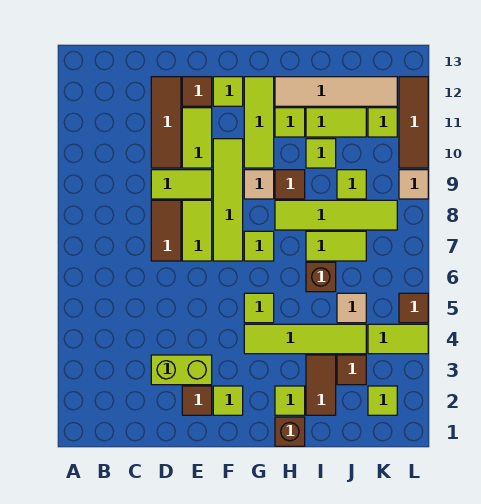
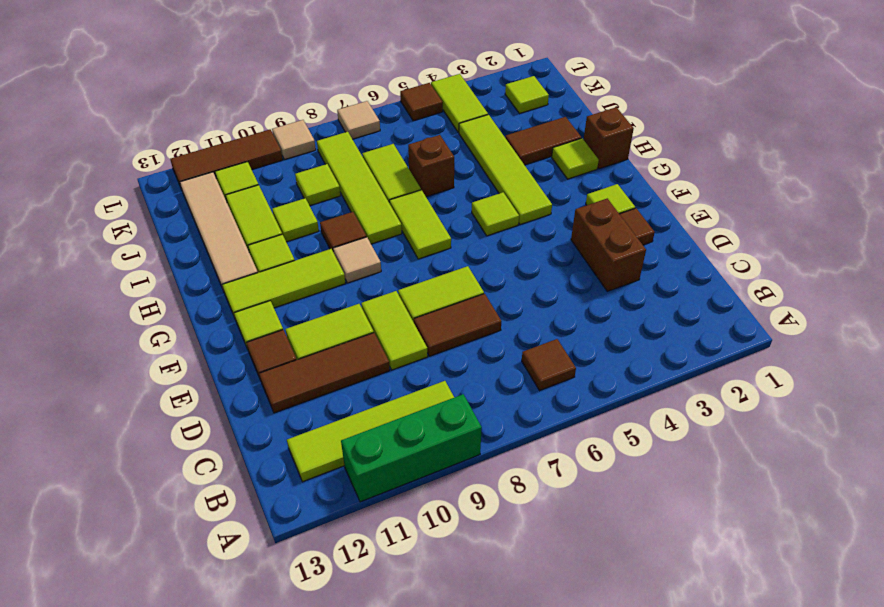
none -> green 1x3 brick [341,394,482,502]
lime 1x2 brick [151,355,212,385] -> brown 1x2 brick [571,198,646,291]
lime 1x4 tile [213,139,243,261] -> lime 1x4 tile moved to [287,381,454,482]
lime 1x1 tile [244,231,274,261] -> lime 1x2 tile [389,190,451,259]
brown 1x1 tile [337,355,366,385] -> brown 1x1 tile moved to [522,339,576,390]
tan 1x1 tile [337,293,366,323] -> tan 1x1 tile moved to [337,101,380,139]

